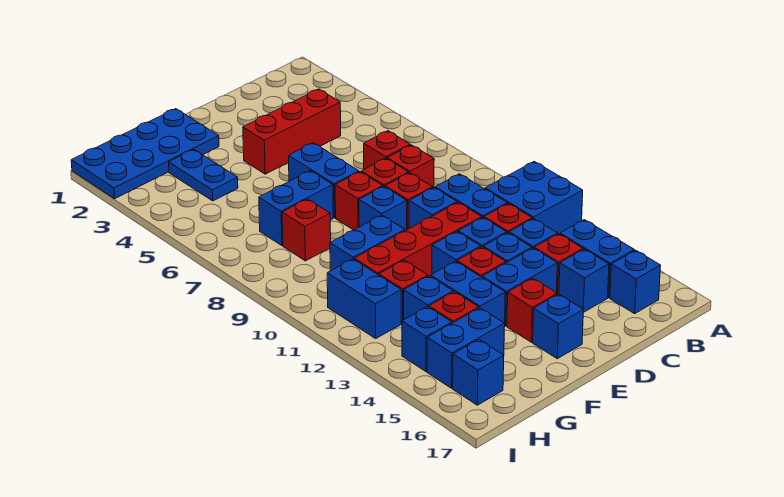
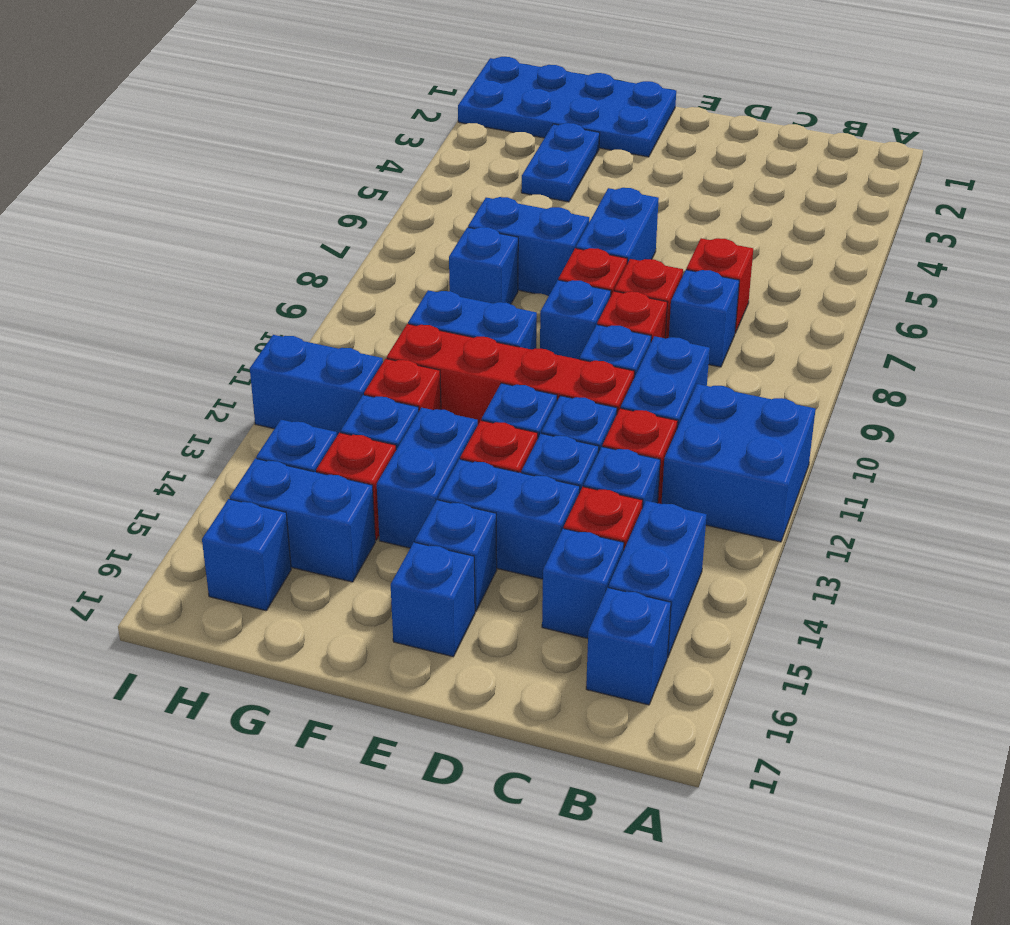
red 1x3 brick [243,89,341,174] -> none
red 1x1 brick [387,145,434,188] -> blue 1x1 brick [669,270,739,367]
red 1x1 brick [507,278,557,342] -> blue 1x1 brick [415,500,497,612]
red 1x1 brick [282,199,331,261] -> blue 1x1 brick [449,227,518,304]
blue 1x2 brick [327,259,401,338] -> blue 1x2 brick turned to [250,335,383,435]

